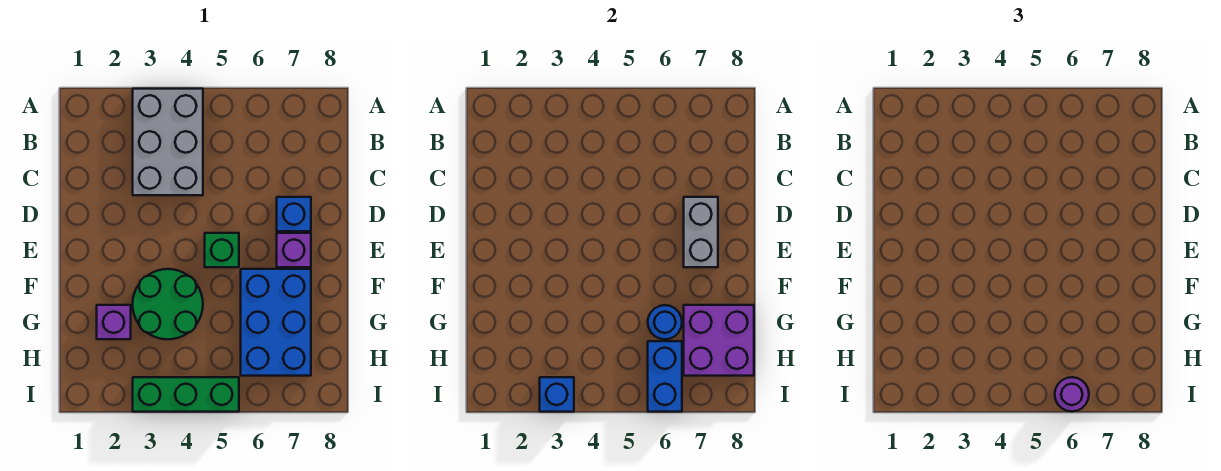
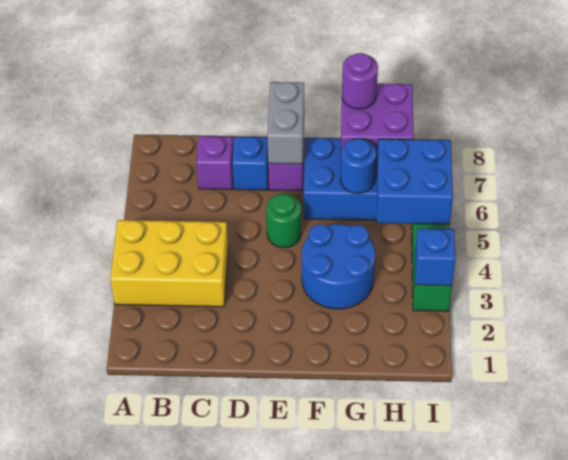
grey 2x3 brick [133,89,203,195] -> yellow 2x3 brick [110,220,228,307]
grey 1x2 brick [684,197,718,267] -> grey 1x2 brick turned to [267,82,304,164]
green 1x1 brick [205,233,239,267] -> green 1x1 round brick [266,194,301,248]
green 2x2 round brick [133,269,203,339] -> blue 2x2 round brick [302,224,375,309]
purple 1x1 brick [97,305,131,339] -> purple 1x1 brick moved to [196,136,233,190]
blue 1x2 brick [648,341,682,412] -> blue 2x2 brick [377,139,453,224]
purple 1x1 round brick [1055,377,1089,411] -> purple 1x1 round brick moved to [342,53,378,109]

